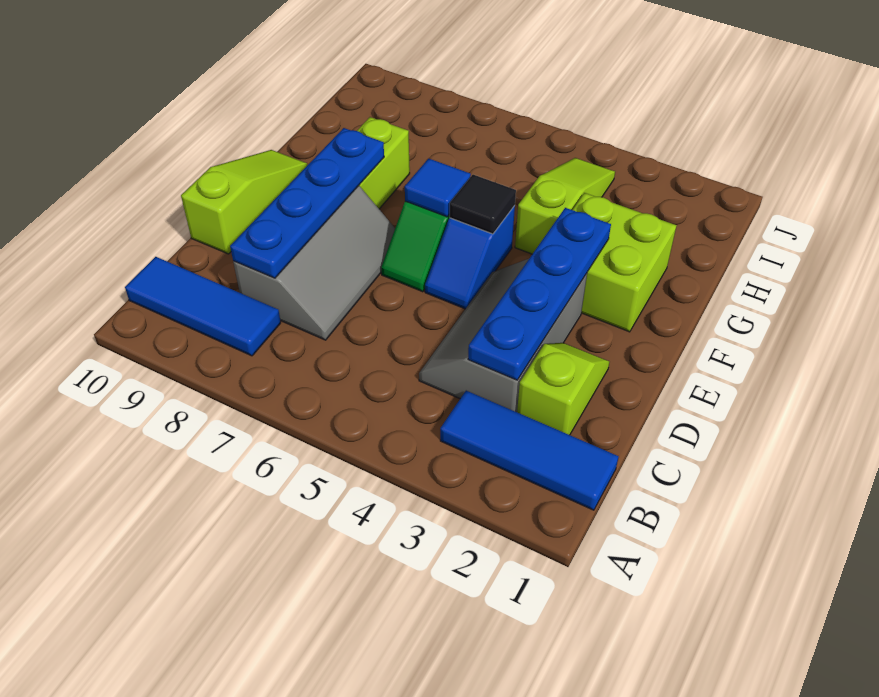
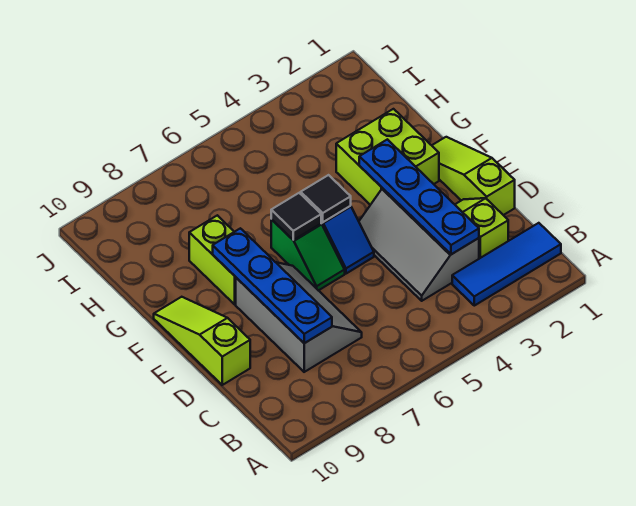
blue 1x3 tile [125,257,281,356] -> none
blue 1x1 tile [405,158,471,217] -> black 1x1 tile [271,193,321,240]
lime 1x3 slope [515,158,615,254] -> lime 1x3 slope moved to [432,137,515,215]

